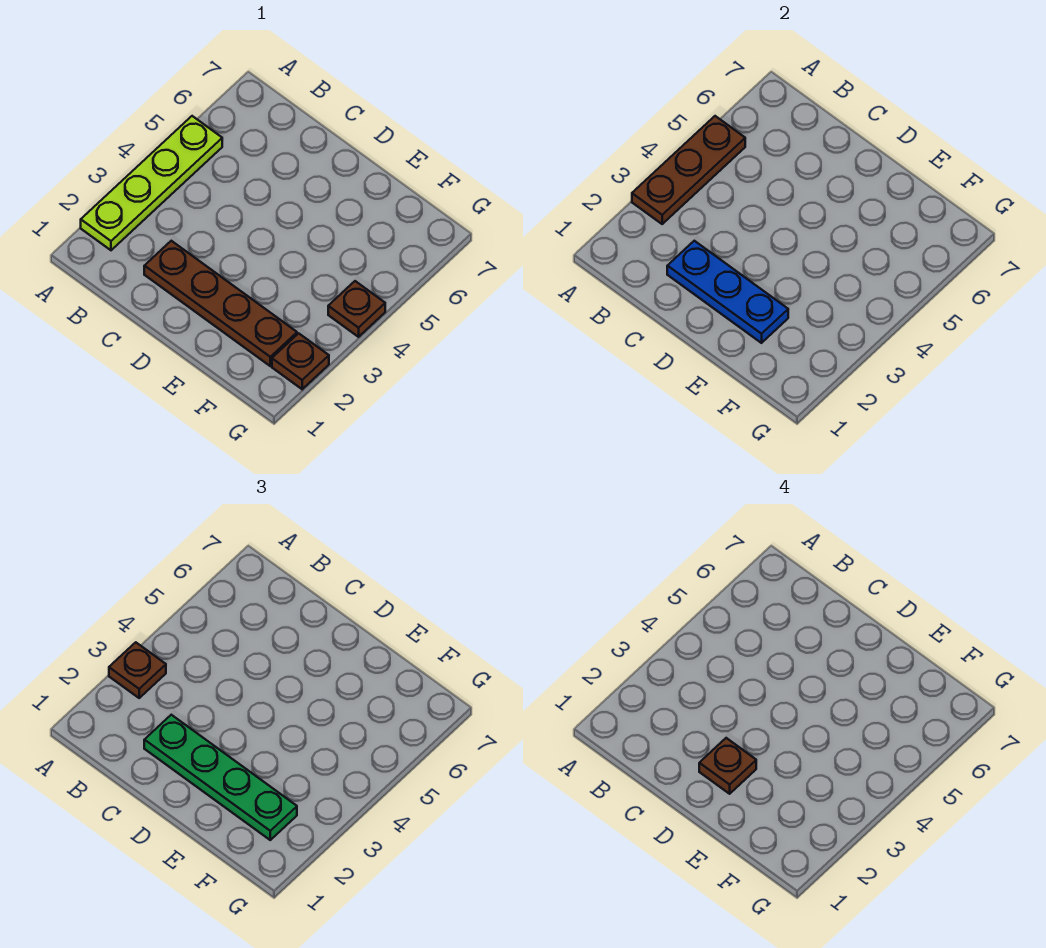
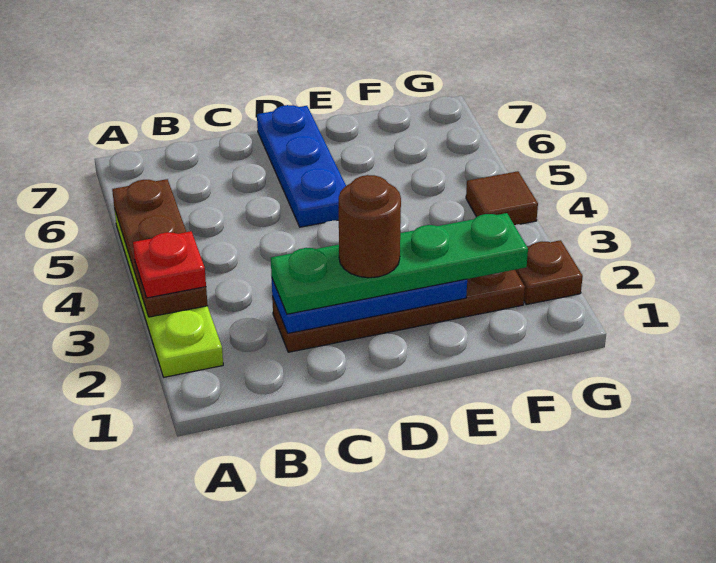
brown 1x1 plate [109,642,166,698] -> red 1x1 plate [133,231,206,298]
brown 1x1 plate [699,738,756,794] -> brown 1x1 round brick [339,175,401,278]
none -> blue 1x3 plate [257,105,346,227]
brown 1x1 plate [328,281,385,337] -> brown 1x1 tile [466,171,538,225]

